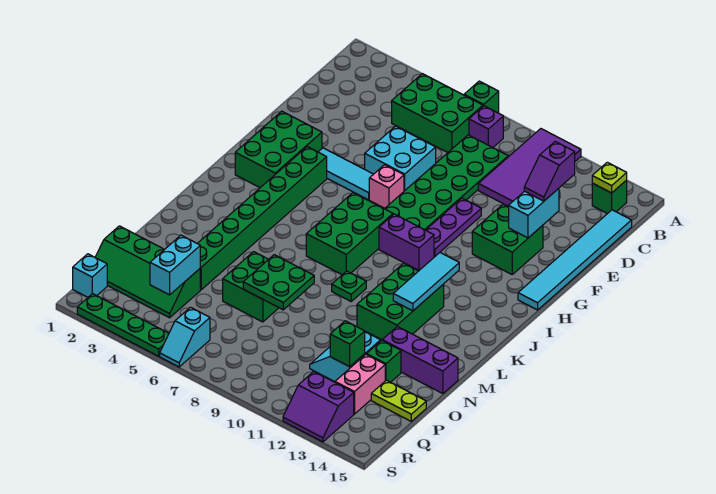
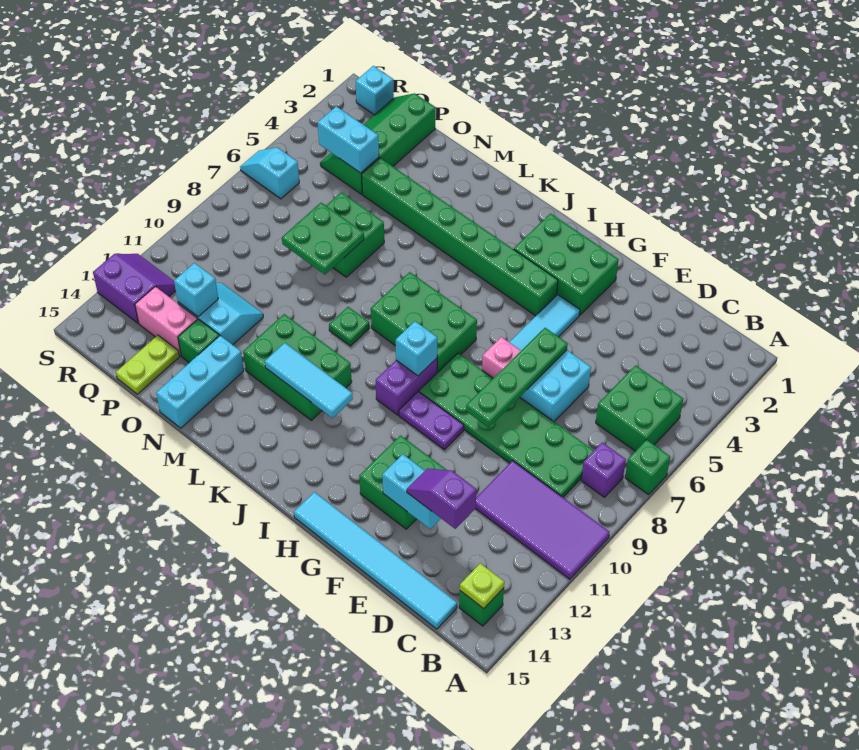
green 2x3 brick [392,74,483,153] -> green 2x2 brick [596,365,683,451]
purple 1x3 plate [426,198,481,257] -> purple 1x2 plate [399,392,464,450]
none -> cyan 1x1 brick [396,321,437,376]
purple 1x3 brick [382,327,458,394] -> cyan 1x3 brick [156,336,244,428]
green 1x1 brick [330,321,365,367] -> cyan 1x1 brick [174,263,218,317]
purple 2x2 slope [283,372,354,442] -> purple 2x2 slope turned to [93,254,176,323]
green 1x4 plate [77,294,169,356] -> green 1x4 plate moved to [466,328,568,428]

